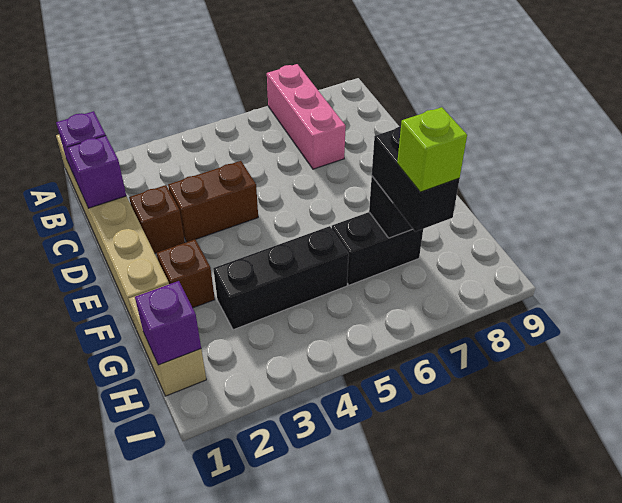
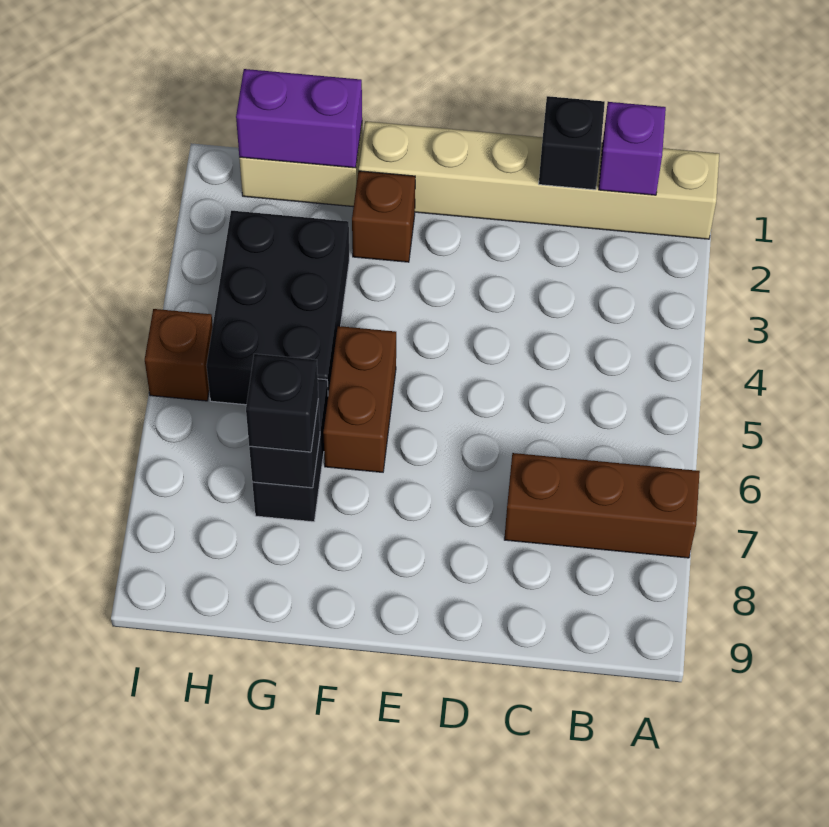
pink 1x3 brick [267,64,346,169] -> brown 1x3 brick [504,453,700,558]
purple 1x1 brick [67,136,126,208] -> black 1x1 brick [539,96,605,190]
brown 1x1 brick [129,185,185,253] -> brown 1x1 brick moved to [145,309,213,401]
brown 1x2 brick [168,161,258,242] -> brown 1x2 brick moved to [323,326,396,472]
black 1x3 brick [213,226,349,330] -> black 2x3 brick [207,211,349,405]
black 1x2 brick [372,127,459,232] -> black 1x1 brick [246,354,318,452]
purple 1x1 brick [135,281,201,365] -> purple 1x2 brick [236,69,362,168]
lime 1x1 brick [397,107,467,192] -> none

